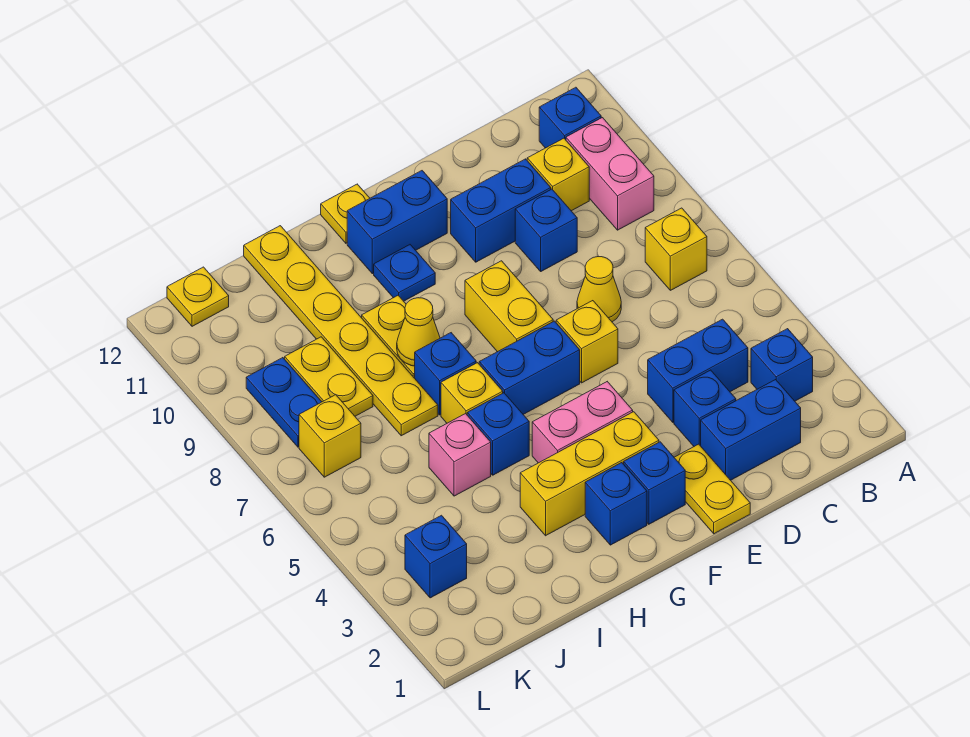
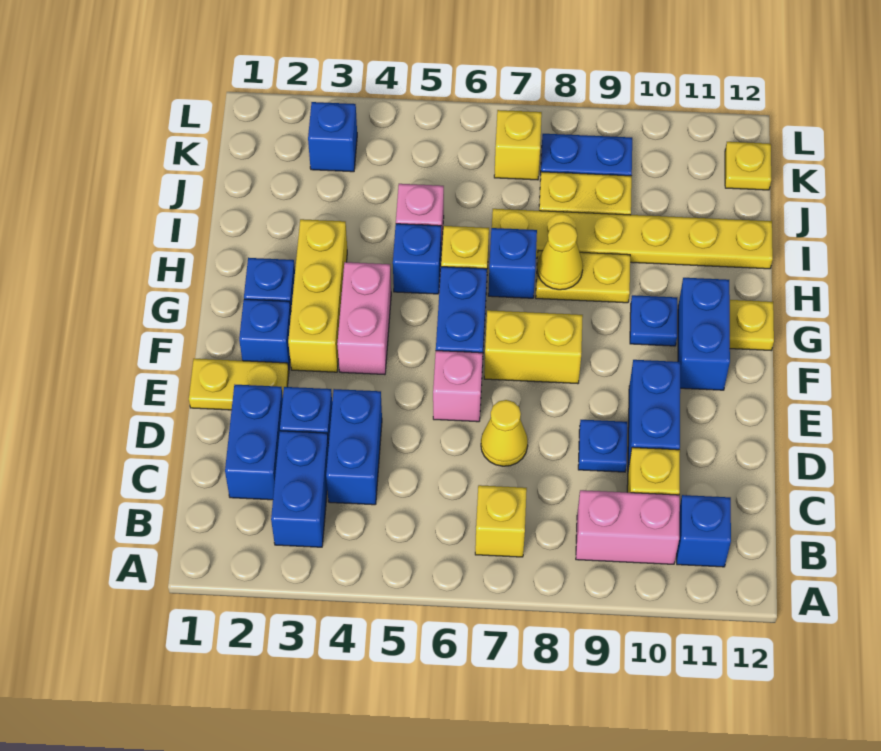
blue 1x1 brick [751,329,813,401] -> blue 1x2 brick [271,431,329,547]
blue 1x1 brick [515,189,577,271] -> blue 1x1 plate [578,420,627,472]
yellow 1x1 brick [556,301,618,383] -> pink 1x1 brick [433,351,483,422]

